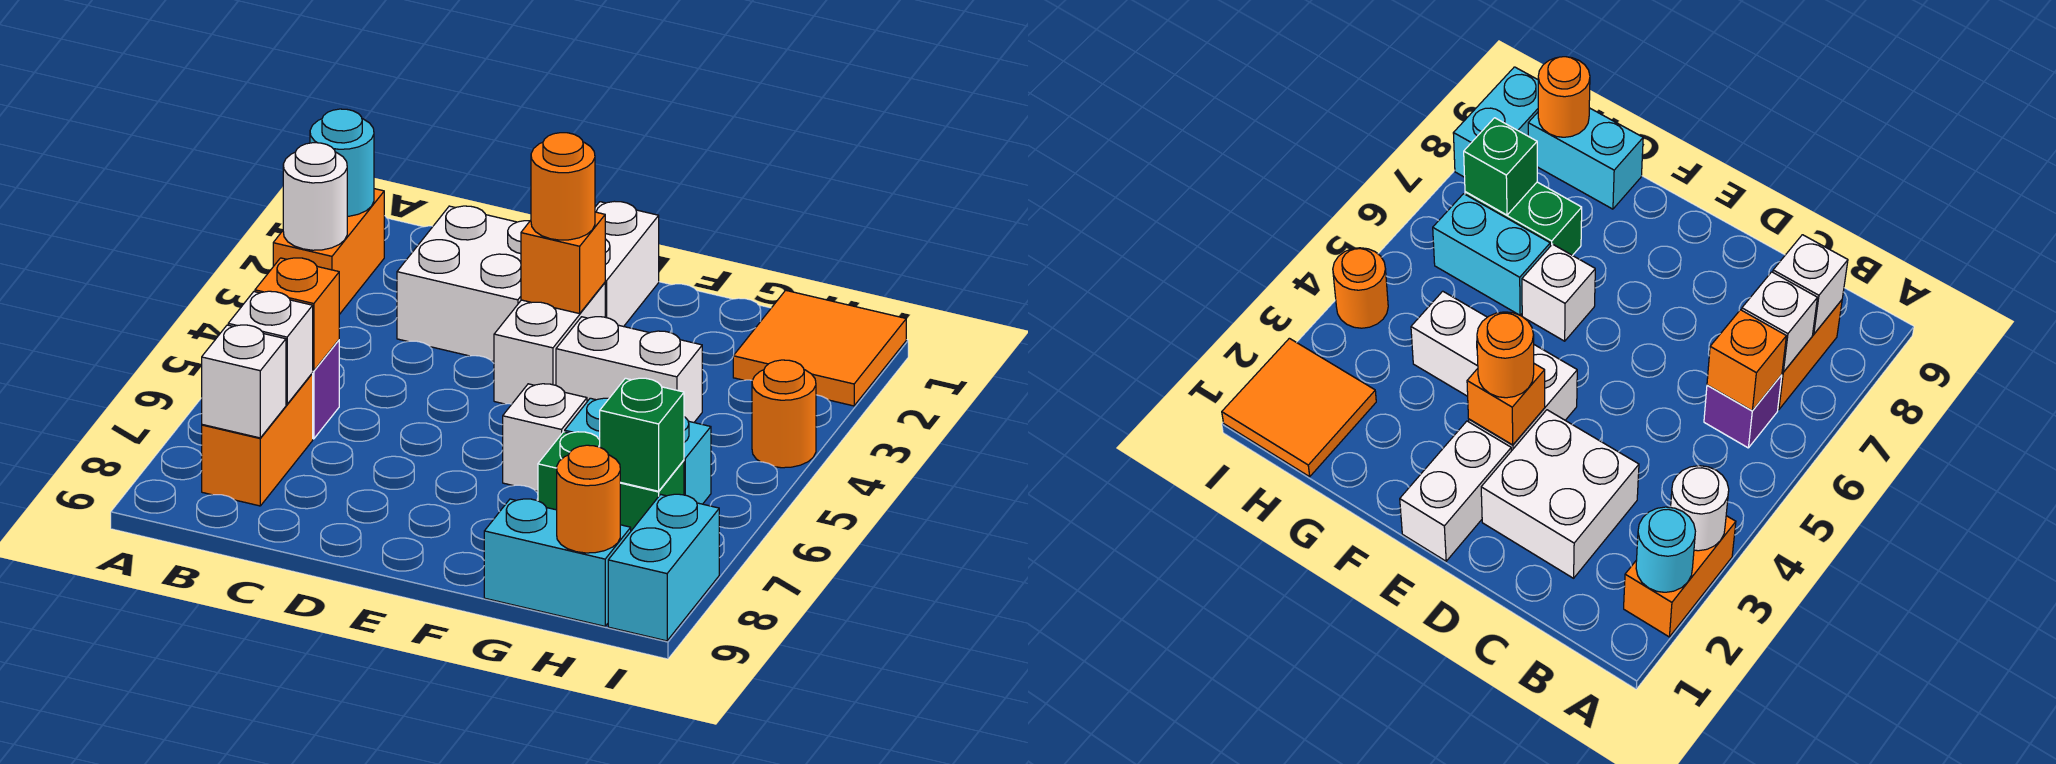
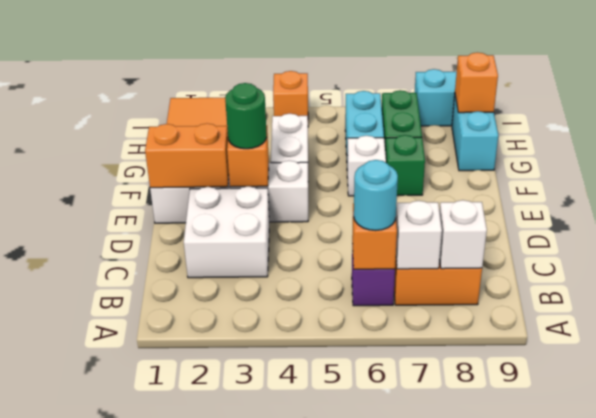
orange 1x2 brick [273,189,384,314] -> orange 1x2 brick moved to [145,124,229,188]
cyan 1x1 round brick [310,109,374,216] -> cyan 1x1 round brick moved to [354,160,398,231]
white 1x1 round brick [283,143,347,250] -> none
orange 1x1 round brick [531,133,595,240] -> green 1x1 round brick [225,83,267,149]
green 1x1 brick [600,378,684,491] -> green 1x1 brick moved to [385,135,425,196]
orange 1x1 round brick [557,445,620,553] -> orange 1x1 brick [455,52,498,113]
orange 1x1 round brick [752,360,816,468] -> orange 1x1 brick [273,71,308,116]

